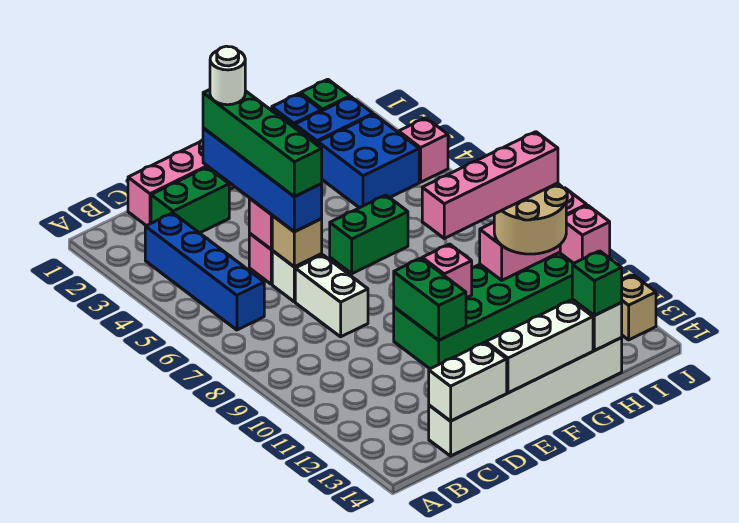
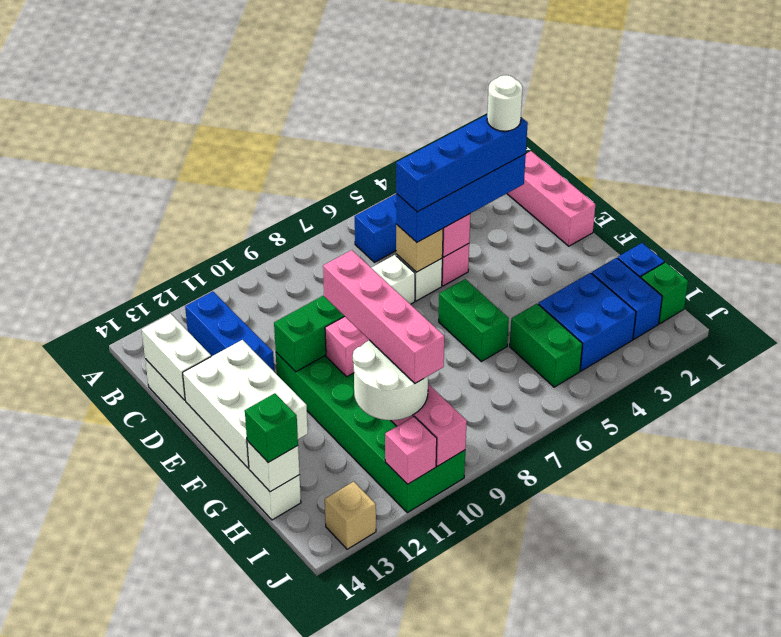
none -> blue 1x3 brick [185,291,274,371]
green 1x2 brick [151,167,229,233] -> green 1x2 brick moved to [510,304,582,387]
green 1x4 brick [203,90,322,197] -> blue 1x4 brick [396,115,528,212]
white 1x3 brick [486,300,593,393] -> white 2x3 brick [183,340,308,468]
tan 2x2 round brick [494,183,567,254] -> white 2x2 round brick [353,340,428,420]
pink 1x1 brick [399,118,448,182] -> none

